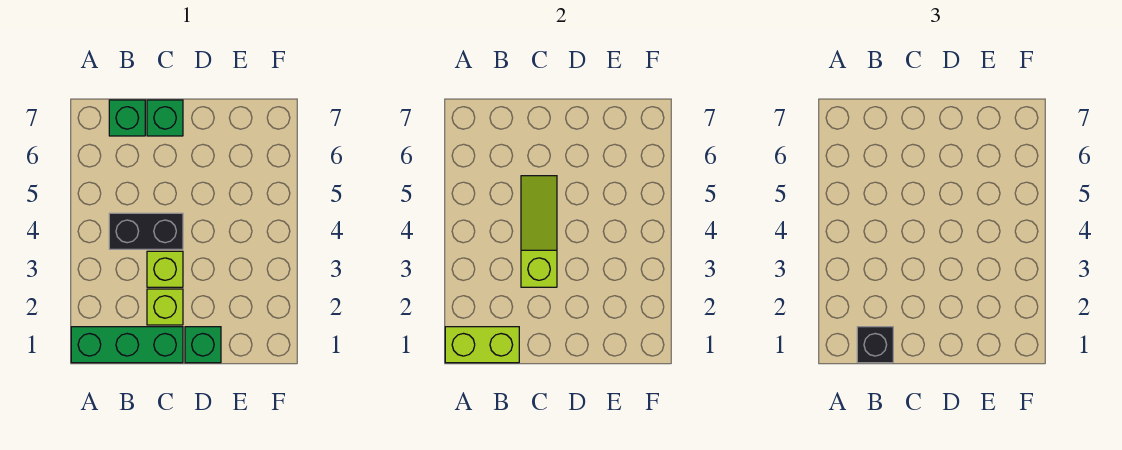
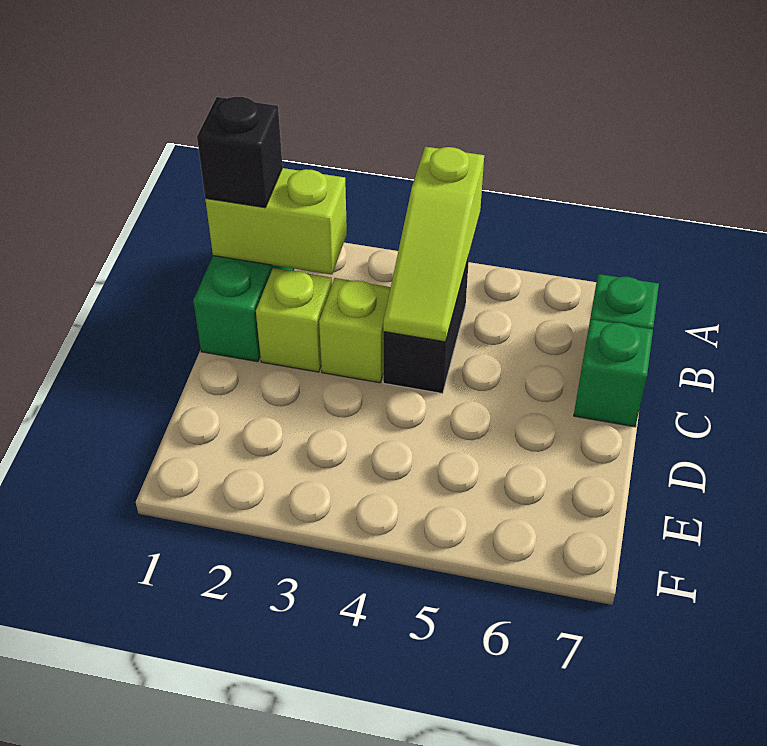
lime 1x2 brick [445,327,519,363] -> lime 1x2 brick turned to [205,168,347,275]
lime 1x3 slope [521,176,557,287] -> lime 1x3 slope turned to [383,147,484,342]
green 1x1 brick [185,327,221,363] -> none

